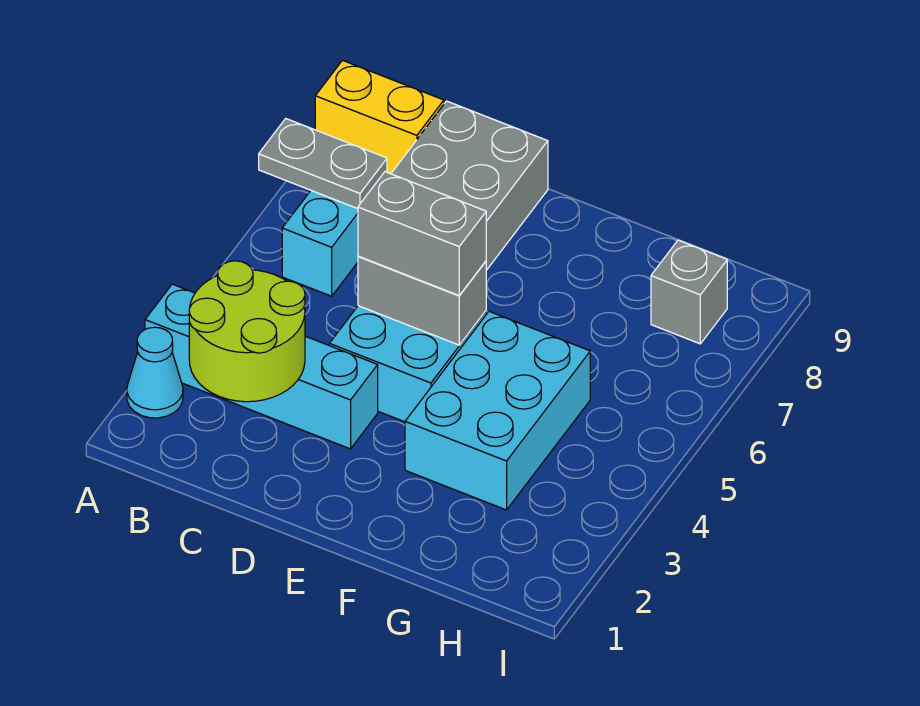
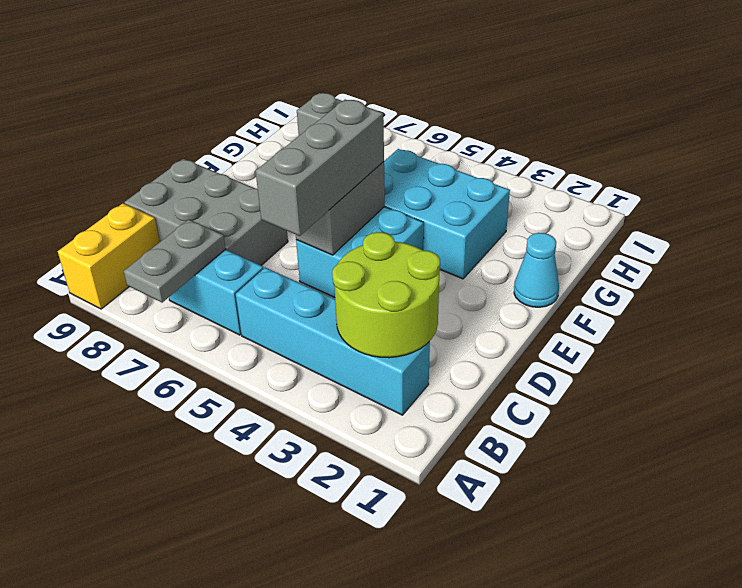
cyan 1x1 cone [127,327,183,418] -> cyan 1x1 cone moved to [514,233,559,307]
cyan 1x4 brick [145,284,378,449] -> cyan 1x4 brick turned to [236,268,430,415]
grey 1x2 brick [358,172,486,295] -> grey 1x3 brick [256,100,384,236]

